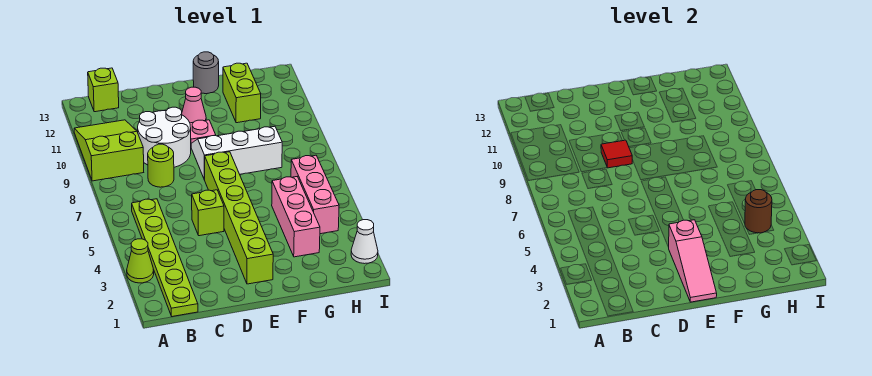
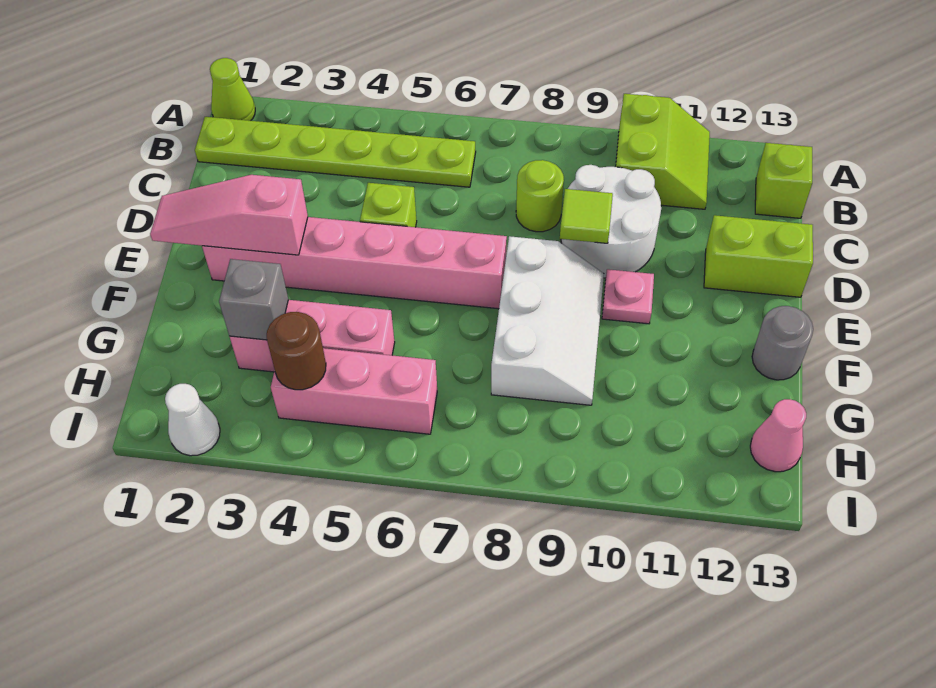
lime 1x1 cone [127,239,154,283] -> lime 1x1 cone moved to [210,58,255,121]
lime 2x3 slope [74,120,144,181] -> lime 2x2 slope [616,94,710,209]
red 1x1 tile [601,140,632,168] -> lime 1x1 tile [560,189,613,243]
lime 1x6 brick [205,152,273,284] -> pink 1x6 brick [202,217,507,309]
pink 1x1 cone [182,87,206,123] -> pink 1x1 cone moved to [750,399,806,472]
none -> grey 1x1 brick [219,259,288,340]
lime 1x2 brick [223,63,261,123] -> lime 1x2 brick moved to [704,215,813,297]

